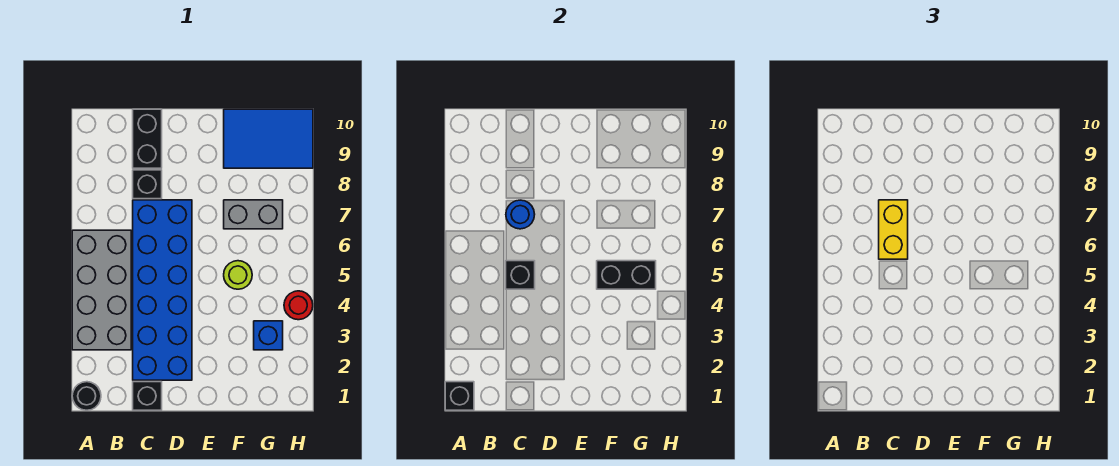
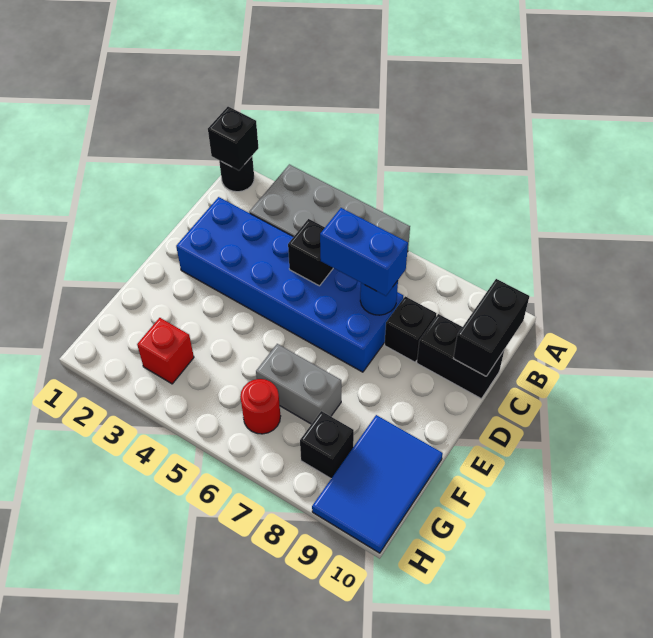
black 1x1 brick [133,382,162,410] -> black 1x1 brick moved to [300,411,354,478]
yellow 1x2 brick [879,200,908,259] -> blue 1x2 brick [320,208,408,296]
lime 1x1 round brick [224,261,252,289] -> none
black 1x2 brick [597,261,656,289] -> black 1x2 brick moved to [453,279,529,376]
grey 1x2 brick [224,200,283,229] -> grey 1x2 brick turned to [256,344,341,424]
blue 1x1 brick [254,321,283,350] -> red 1x1 brick [137,318,194,384]
red 1x1 round brick [284,291,313,320] -> red 1x1 round brick moved to [240,379,281,434]

